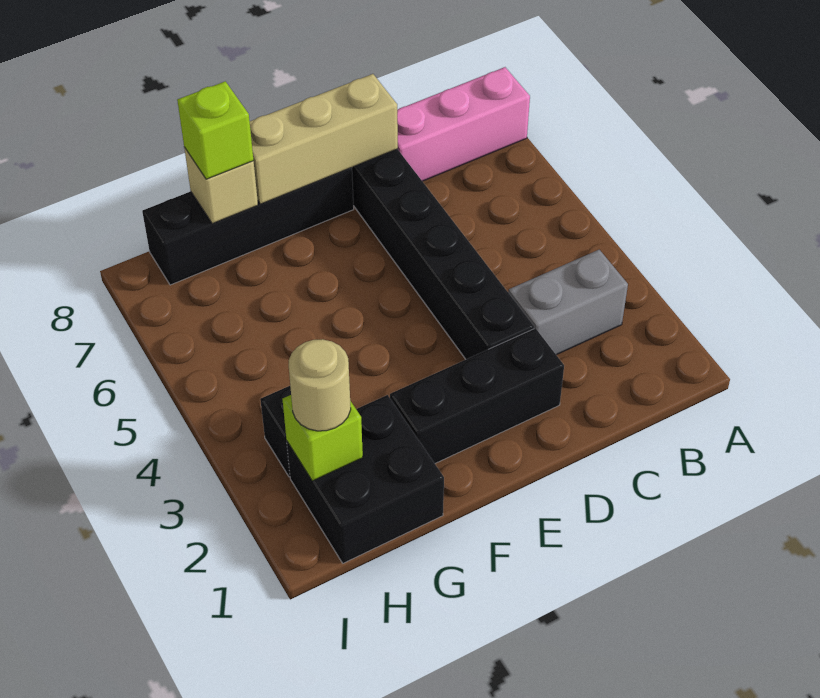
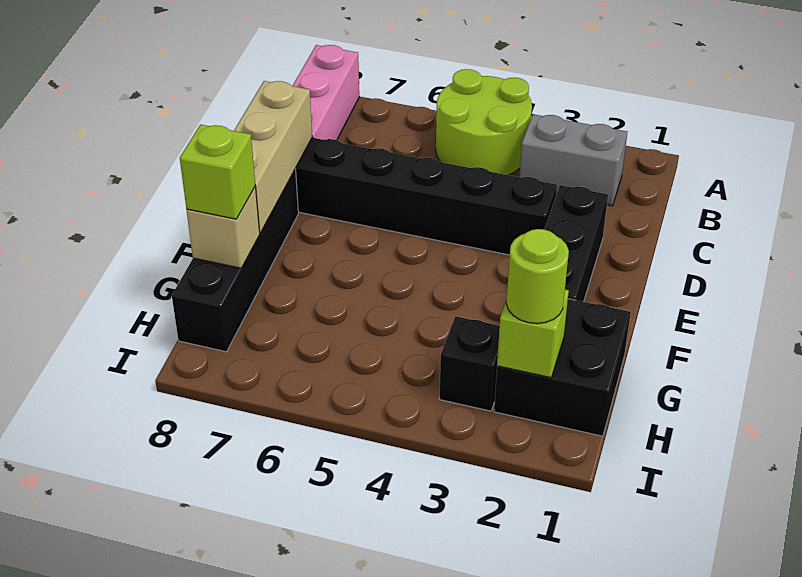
none -> lime 2x2 round brick [436,69,532,175]
grey 1x2 brick [508,250,628,355] -> grey 1x2 brick turned to [519,114,627,206]
tan 1x1 round brick [289,339,351,431] -> lime 1x1 round brick [506,229,569,324]

